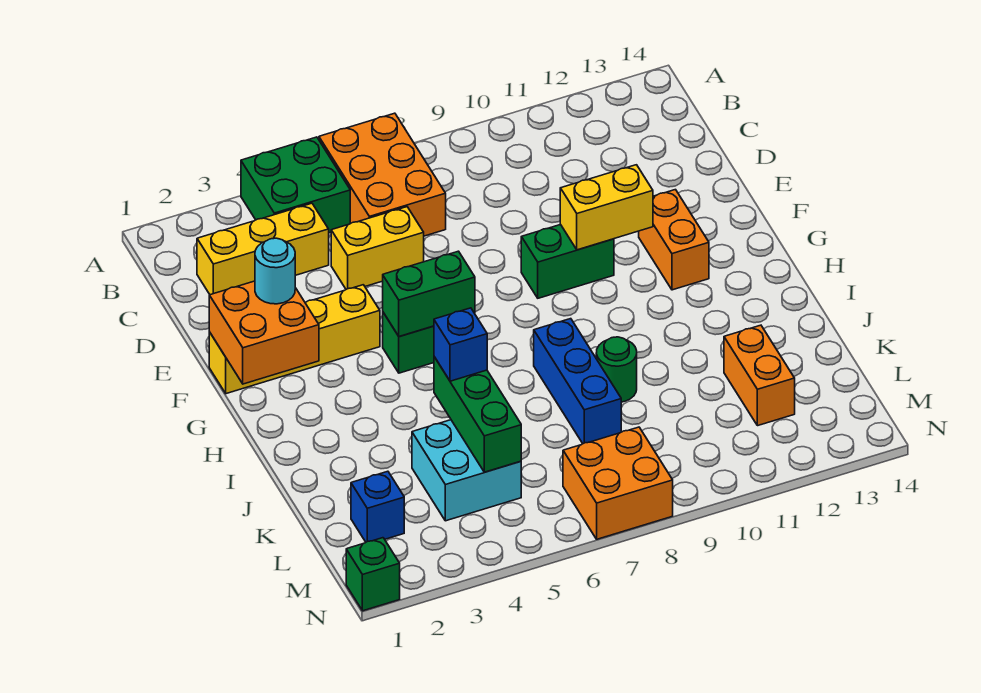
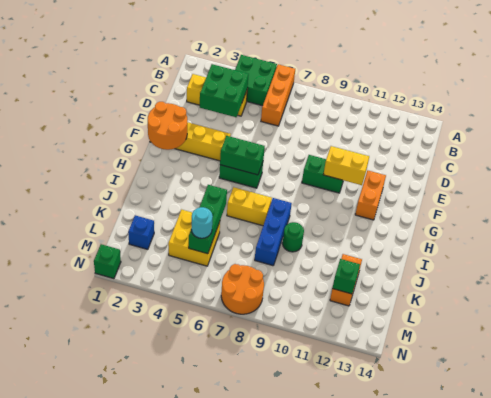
orange 2x3 brick [319,113,446,236] -> orange 1x3 brick [261,64,295,126]
none -> green 2x2 brick [200,64,249,117]
yellow 1x2 brick [331,207,424,289] -> yellow 1x2 brick moved to [227,187,272,226]
orange 2x2 brick [209,281,319,384] -> orange 2x2 round brick [148,102,187,150]
cyan 1x1 round brick [255,238,295,304] -> cyan 1x1 round brick moved to [191,207,213,238]
blue 1x1 brick [434,308,487,381] -> none
cyan 2x2 brick [412,420,521,521] -> yellow 2x2 brick [168,210,220,266]
none -> green 1x1 brick [332,259,360,294]
orange 2x2 brick [563,427,673,539] -> orange 2x2 round brick [221,264,264,314]

